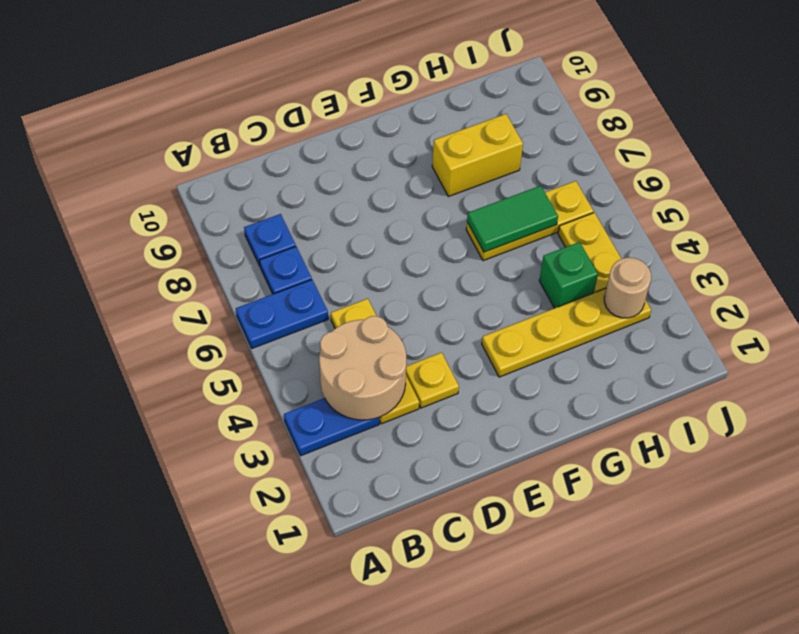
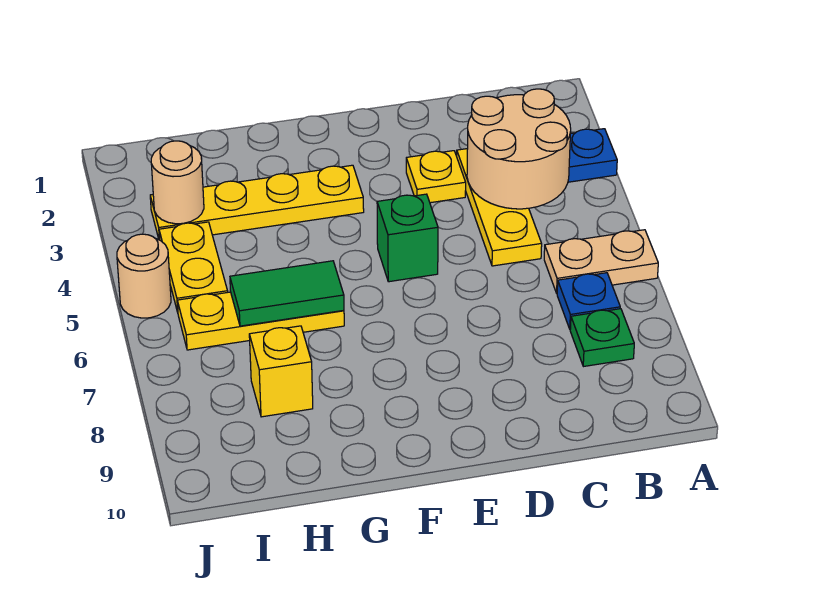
blue 1x2 plate [236,280,328,348] -> tan 1x2 plate [544,230,658,293]
blue 1x1 plate [244,214,296,266] -> green 1x1 plate [570,309,634,367]
yellow 1x2 brick [432,114,523,197] -> yellow 1x1 brick [249,326,313,417]
green 1x1 brick [539,242,598,308] -> green 1x1 brick moved to [377,194,438,282]
none -> tan 1x1 round brick [117,234,171,318]

